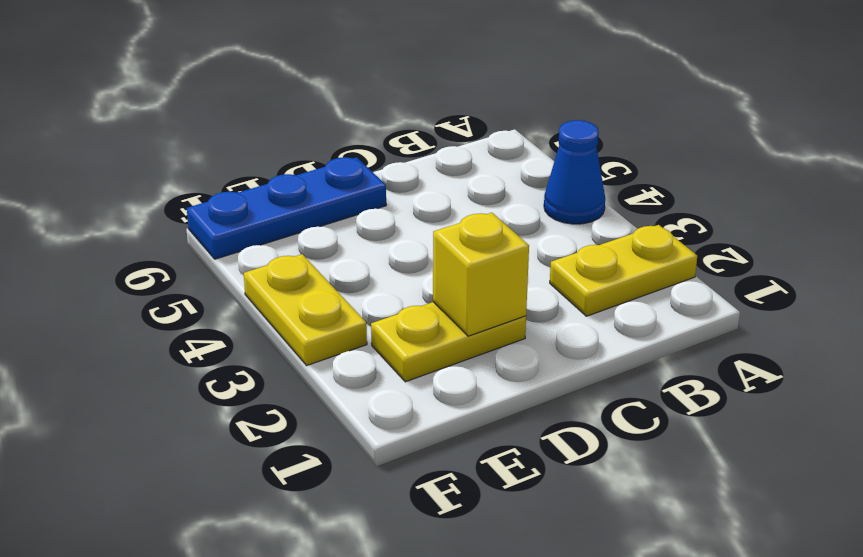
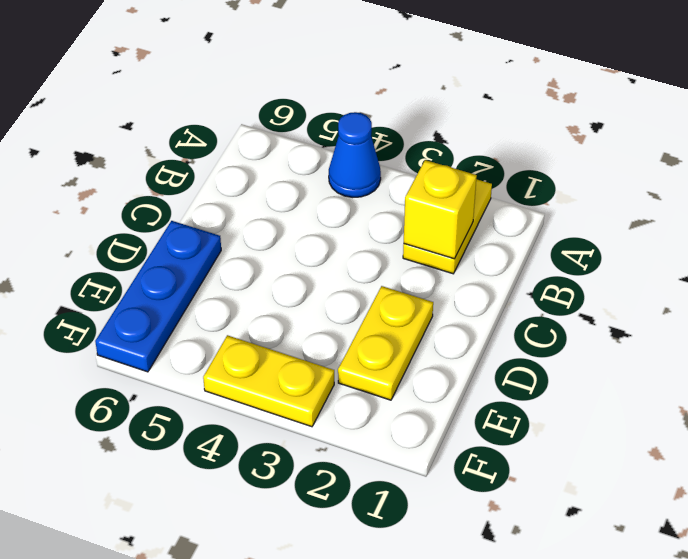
yellow 1x1 brick [433,213,529,336] -> yellow 1x1 brick moved to [404,160,477,259]

